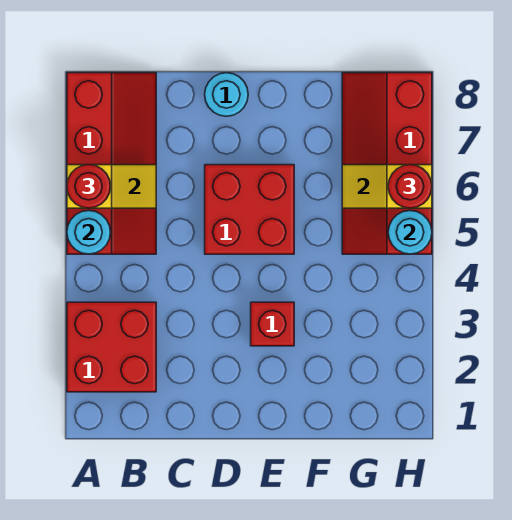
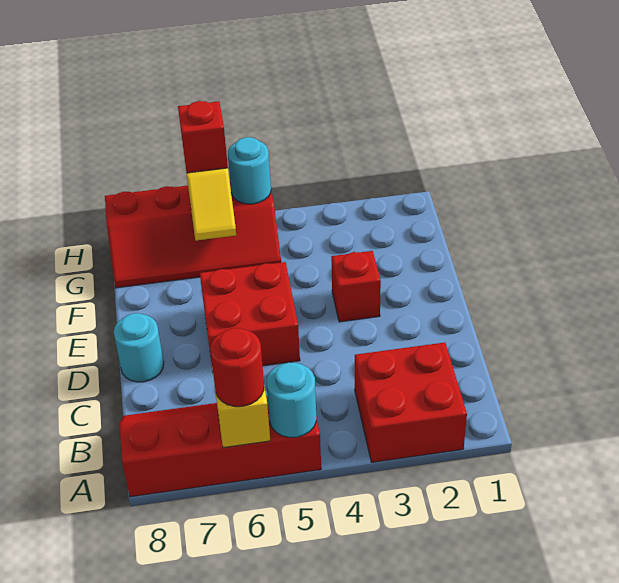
red 1x1 round brick [388,165,432,208] -> red 1x1 brick [178,101,228,173]

